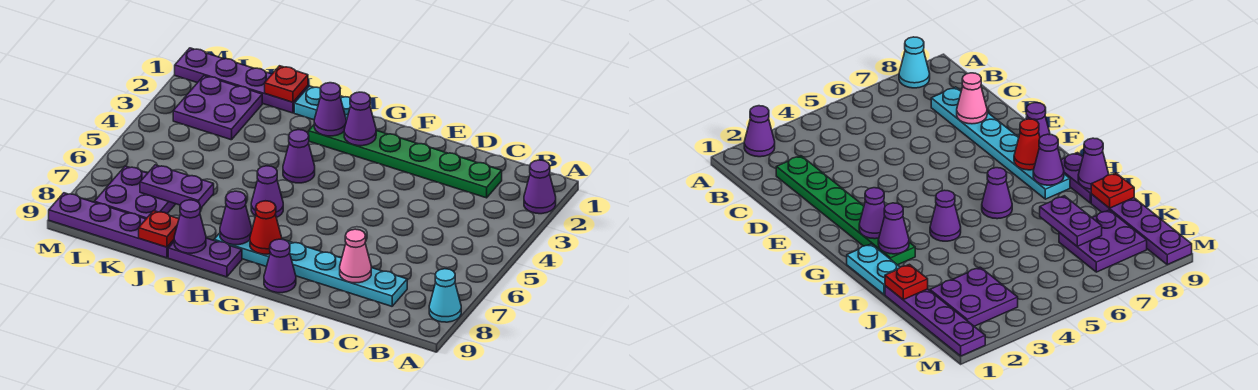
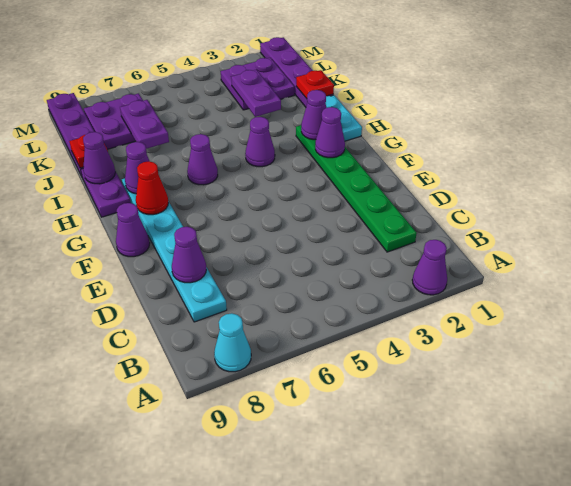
pink 1x1 cone [340,229,371,283] -> purple 1x1 cone [172,227,206,283]
none -> purple 1x2 plate [231,70,281,117]

